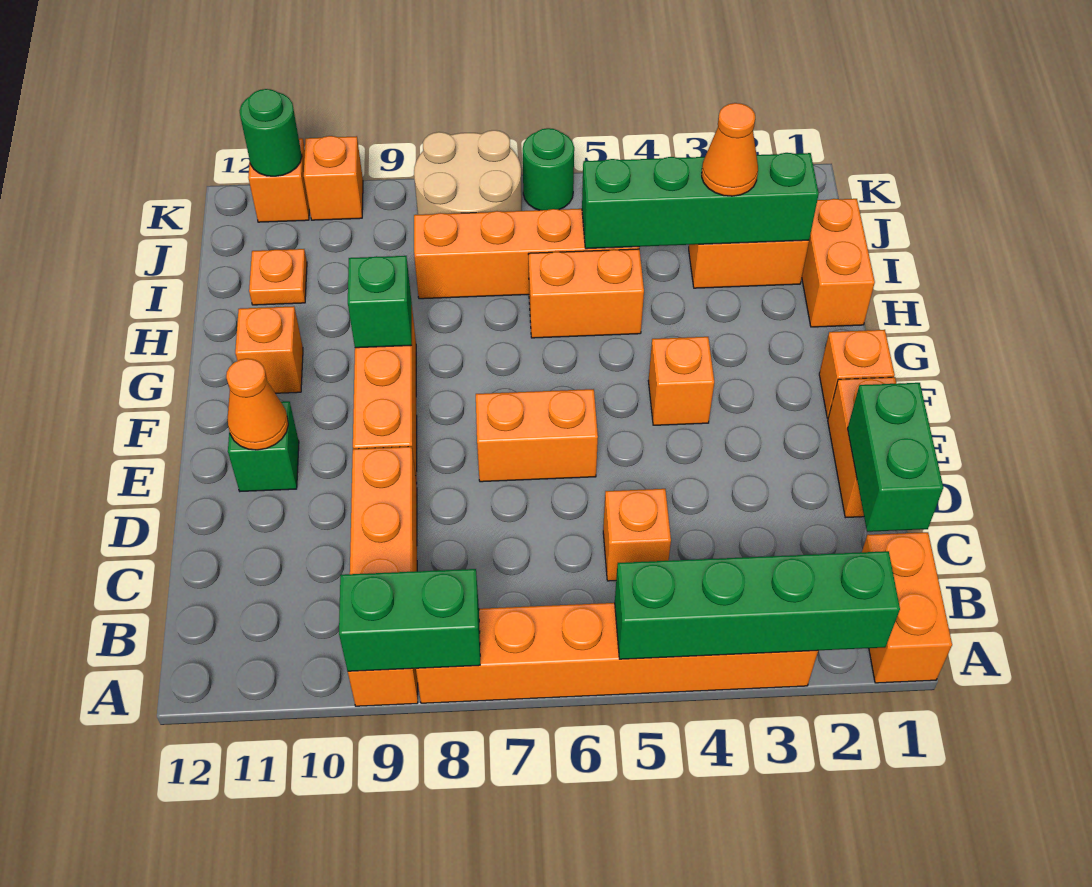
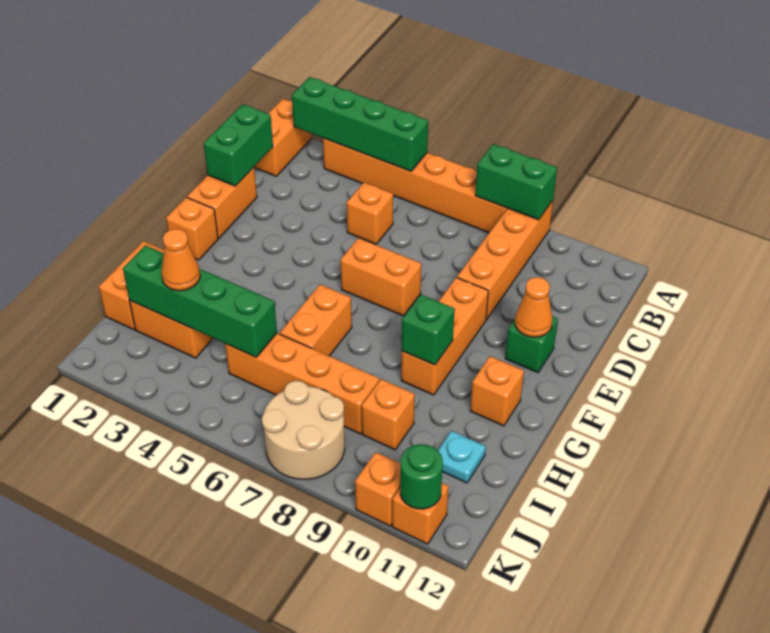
orange 1x1 brick [648,337,714,425] -> orange 1x1 brick moved to [361,379,415,450]
orange 1x2 brick [529,249,644,338] -> orange 1x2 brick turned to [280,284,352,356]
orange 1x1 plate [249,249,307,305] -> cyan 1x1 plate [438,431,486,483]
green 1x1 round brick [523,128,574,210] -> none

